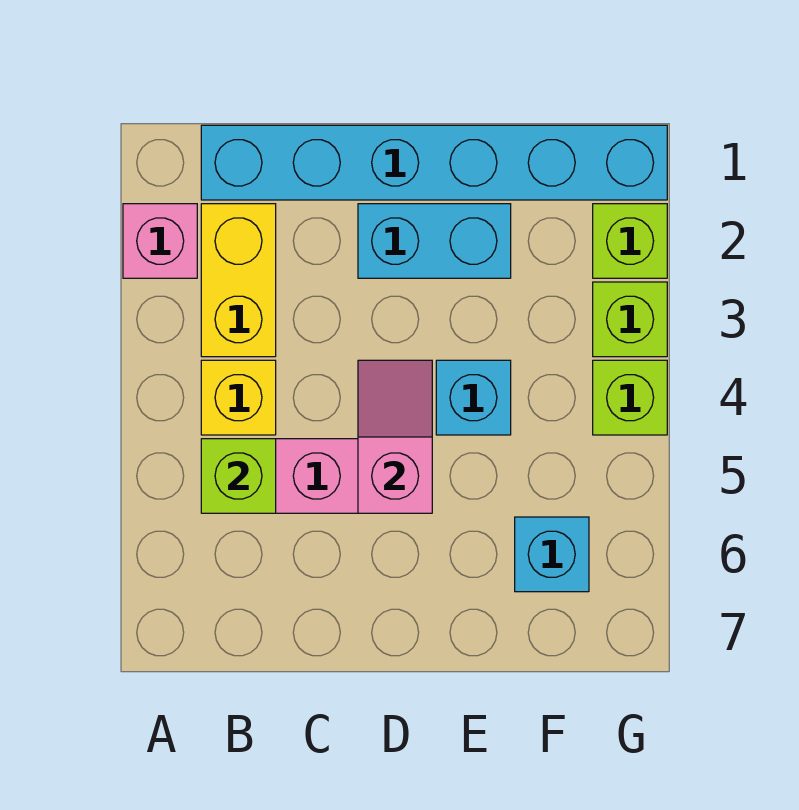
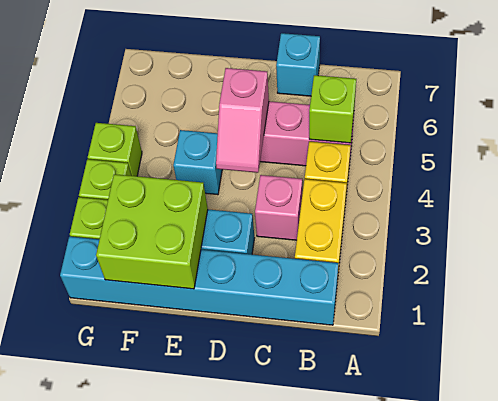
pink 1x1 brick [123,204,197,278] -> pink 1x1 brick moved to [255,175,302,240]
none -> lime 2x2 brick [96,174,208,289]
cyan 1x1 brick [515,517,589,592] -> cyan 1x1 brick moved to [276,33,320,96]

